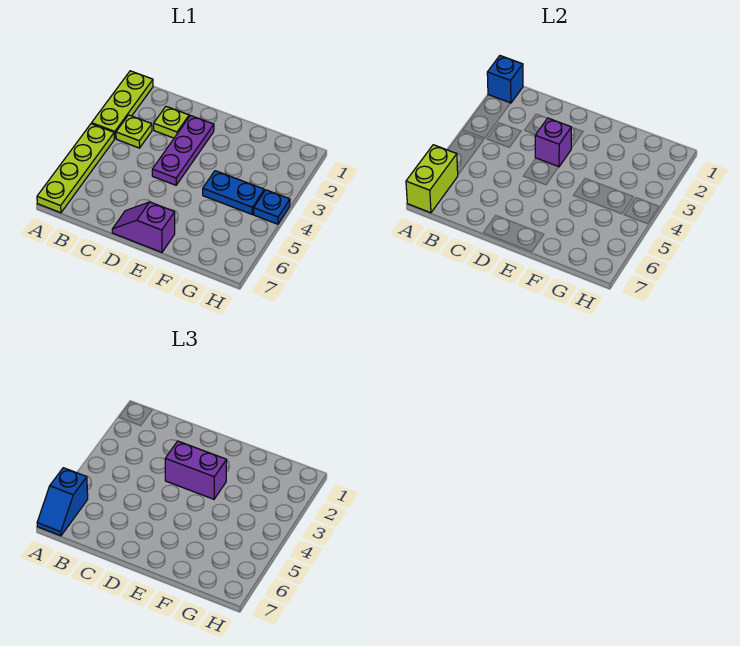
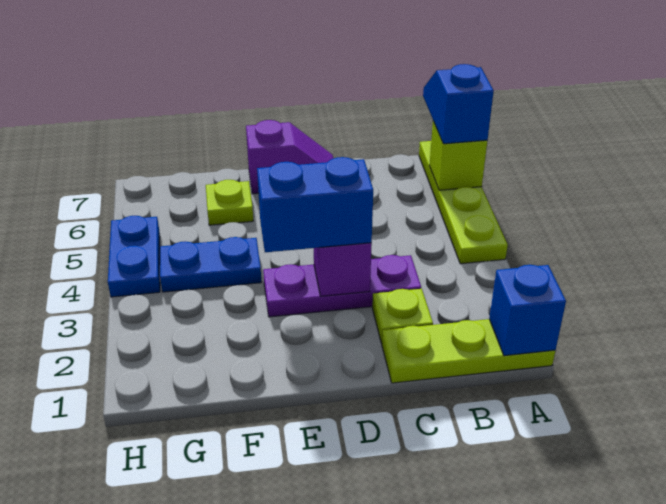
lime 1x3 plate [92,71,153,139] -> lime 1x3 plate turned to [382,319,555,383]
lime 1x2 brick [406,145,458,213] -> lime 1x1 brick [429,121,487,190]
lime 1x1 plate [116,115,152,148] -> lime 1x1 plate moved to [206,180,253,225]
purple 1x3 plate [152,116,214,185] -> purple 1x3 plate turned to [263,255,421,317]
purple 1x2 brick [165,441,227,499] -> blue 1x2 brick [257,157,373,252]
blue 1x1 plate [253,190,290,224] -> blue 1x2 plate [108,216,160,297]

